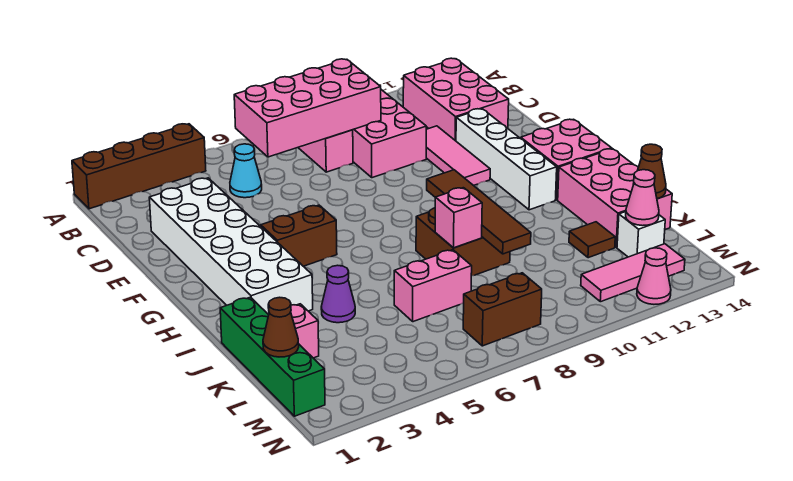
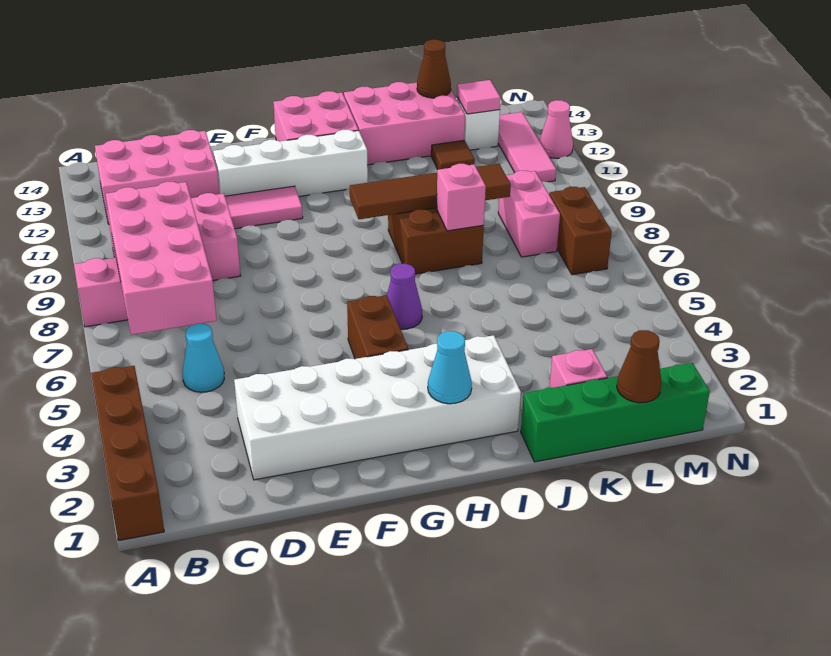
none -> cyan 1x1 cone [428,331,472,404]
purple 1x1 cone [321,265,355,323] -> purple 1x1 cone moved to [387,264,422,329]
pink 1x2 brick [394,250,472,322] -> pink 1x2 brick moved to [498,170,560,257]
pink 1x1 cone [626,170,659,226] -> pink 1x1 tile [457,80,501,114]

